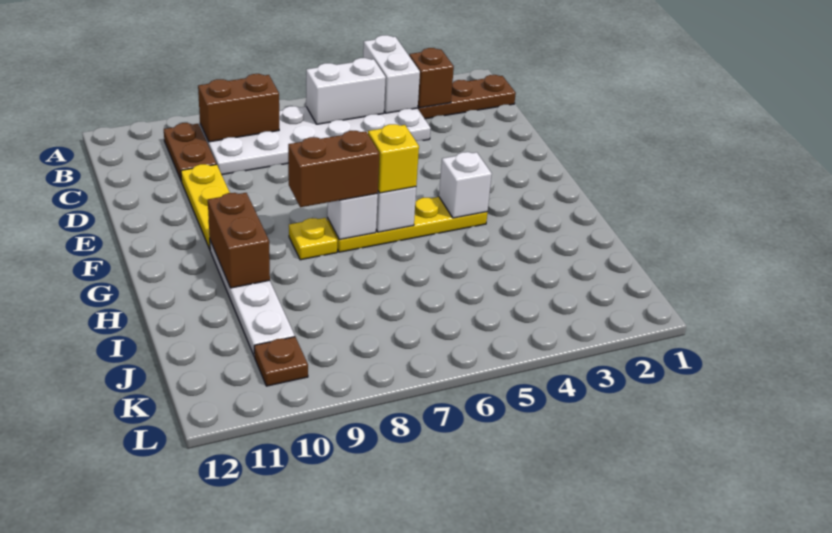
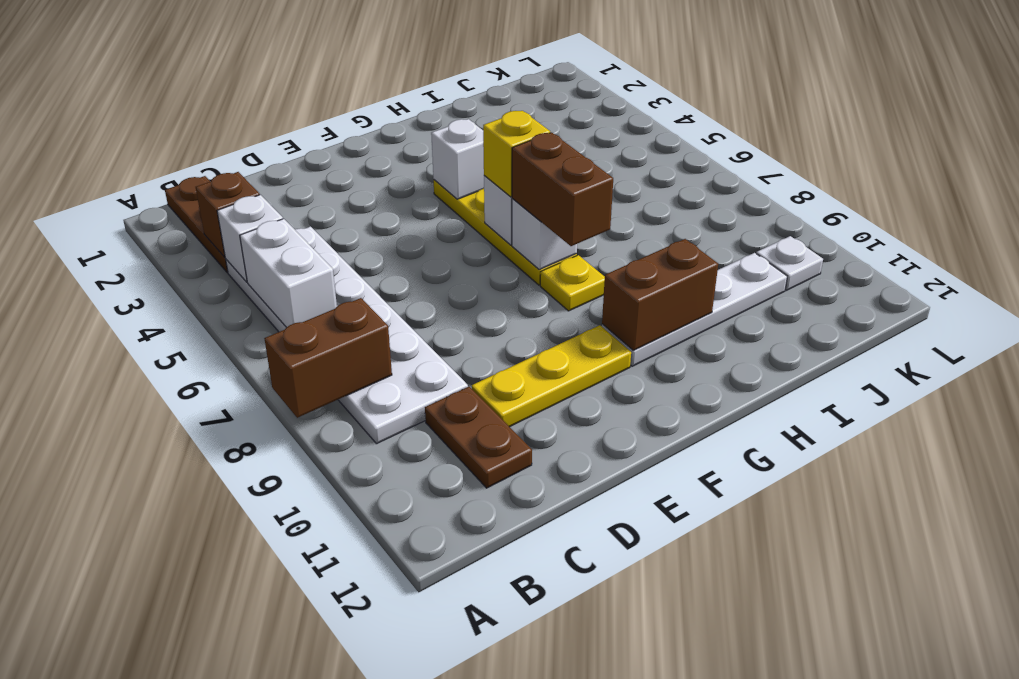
white 1x2 brick [363,35,420,113] -> white 1x1 brick [217,195,283,282]
brown 1x2 brick [198,74,279,142] -> brown 1x2 brick turned to [264,298,392,418]
brown 1x2 plate [164,123,216,181] -> brown 1x2 plate turned to [425,387,532,488]
brown 1x1 plate [254,337,308,386] -> white 1x1 plate [756,236,823,290]

